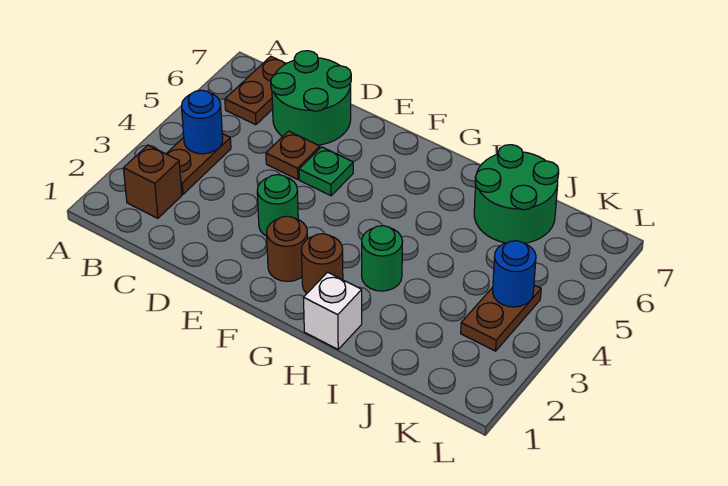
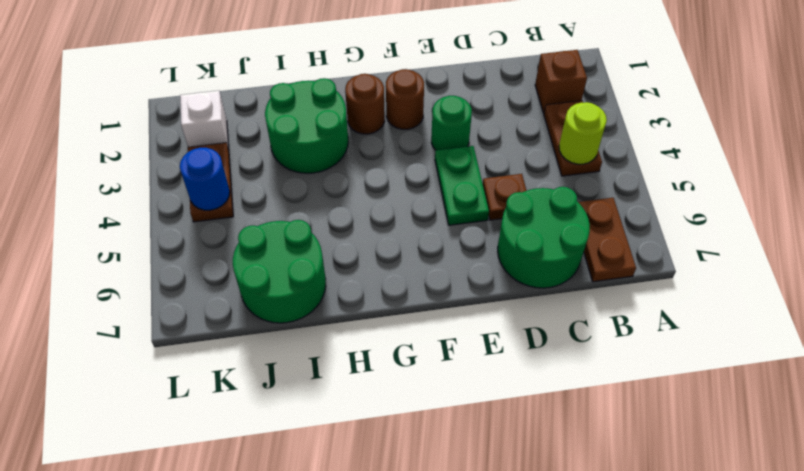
blue 1x1 round brick [181,90,223,154] -> lime 1x1 round brick [559,102,607,164]
green 1x1 plate [299,147,353,196] -> green 1x2 plate [435,146,489,225]
white 1x1 brick [304,272,362,349] -> white 1x1 brick moved to [180,91,229,150]
green 1x1 round brick [362,226,403,291] -> green 2x2 round brick [265,78,348,173]

